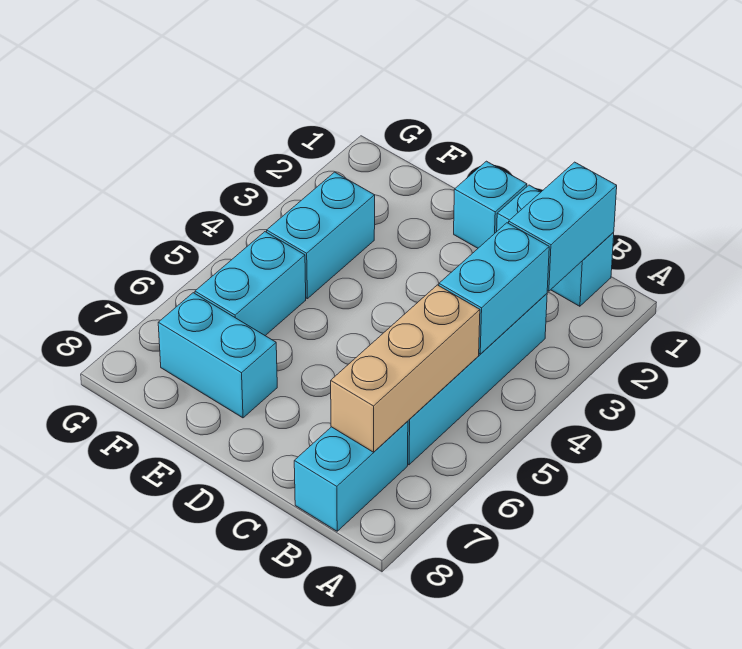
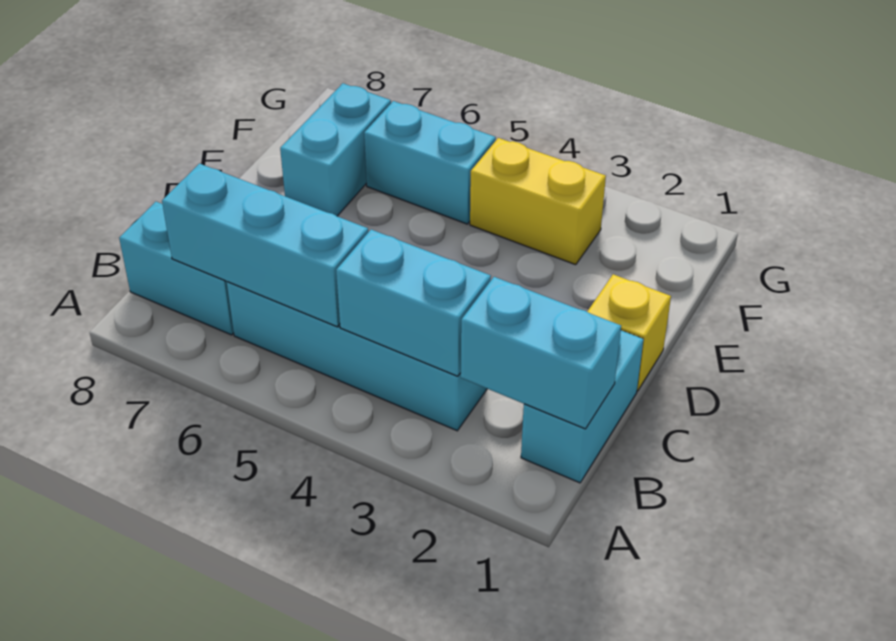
tan 1x3 brick [331,285,480,452] -> cyan 1x3 brick [162,164,368,327]
cyan 1x1 brick [454,161,527,248] -> yellow 1x1 brick [587,274,671,391]
cyan 1x2 brick [267,172,375,299] -> yellow 1x2 brick [470,138,606,265]

